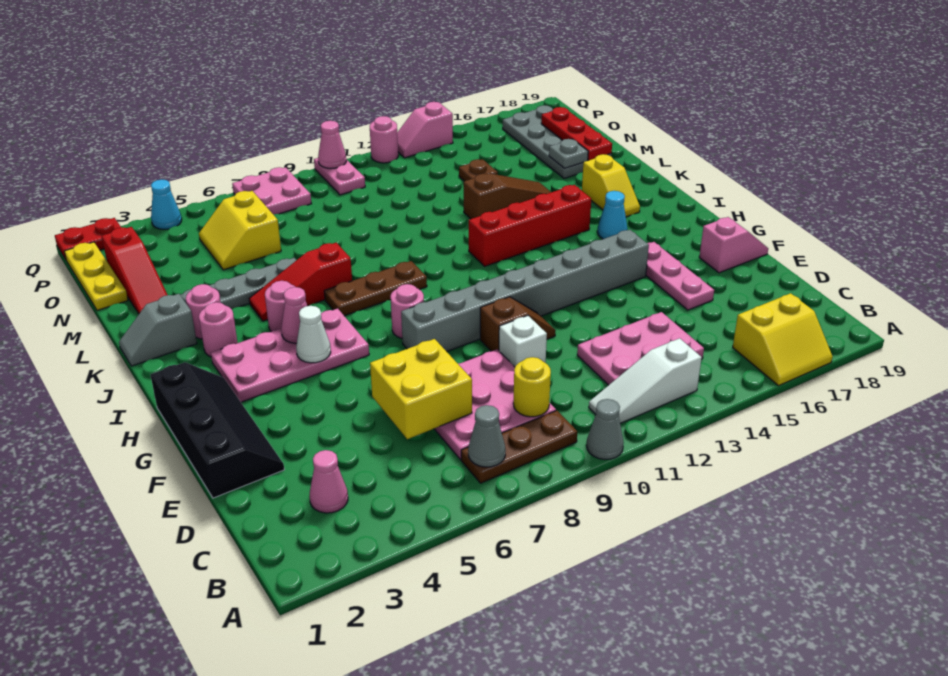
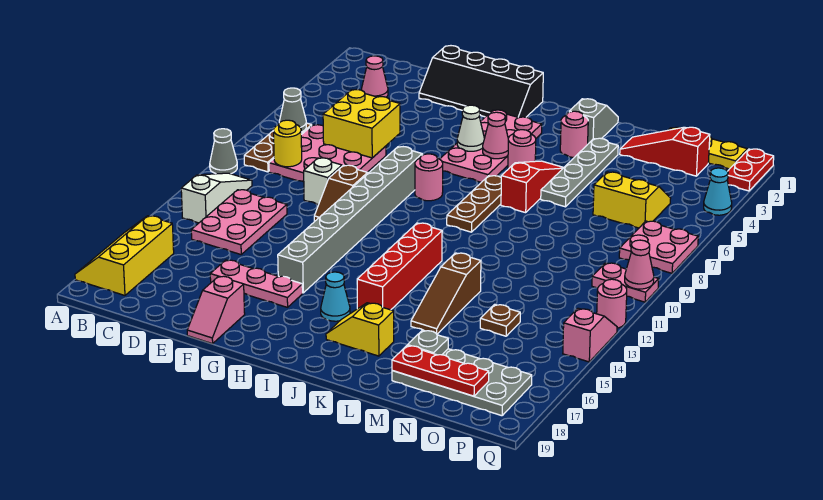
yellow 2x2 slope [733,293,833,386] -> yellow 2x3 slope [75,216,174,295]
pink 1x1 round brick [199,302,237,357] -> none

